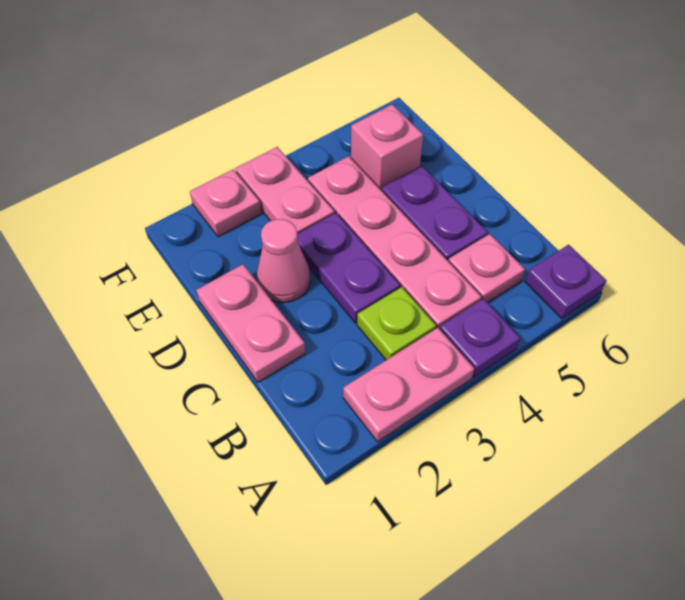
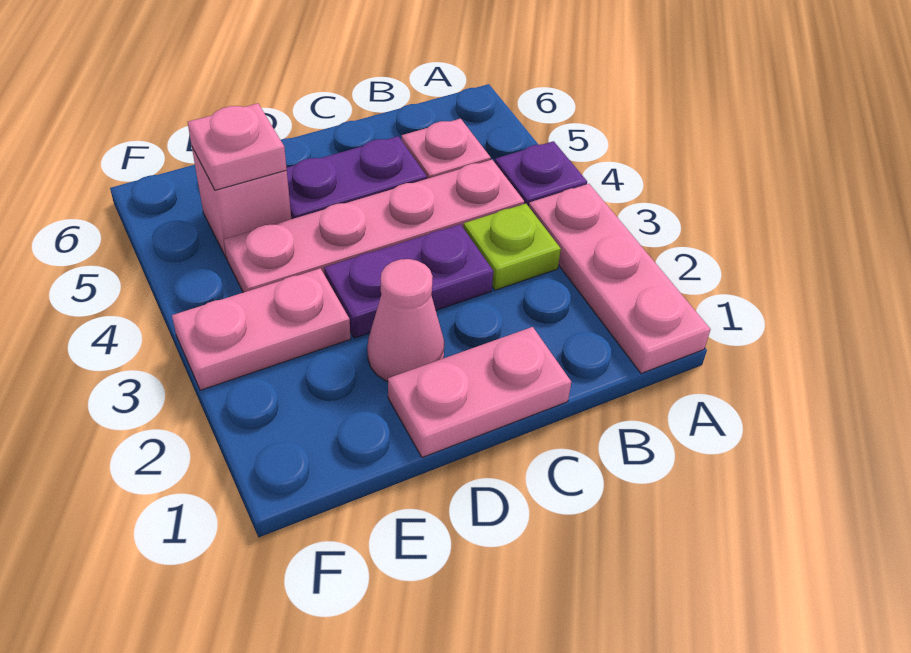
pink 1x2 plate [343,328,474,442] -> pink 1x3 plate [529,184,711,374]
purple 1x1 plate [525,245,606,319] -> none
pink 1x1 plate [190,169,261,237] -> pink 1x1 plate moved to [188,103,287,190]

